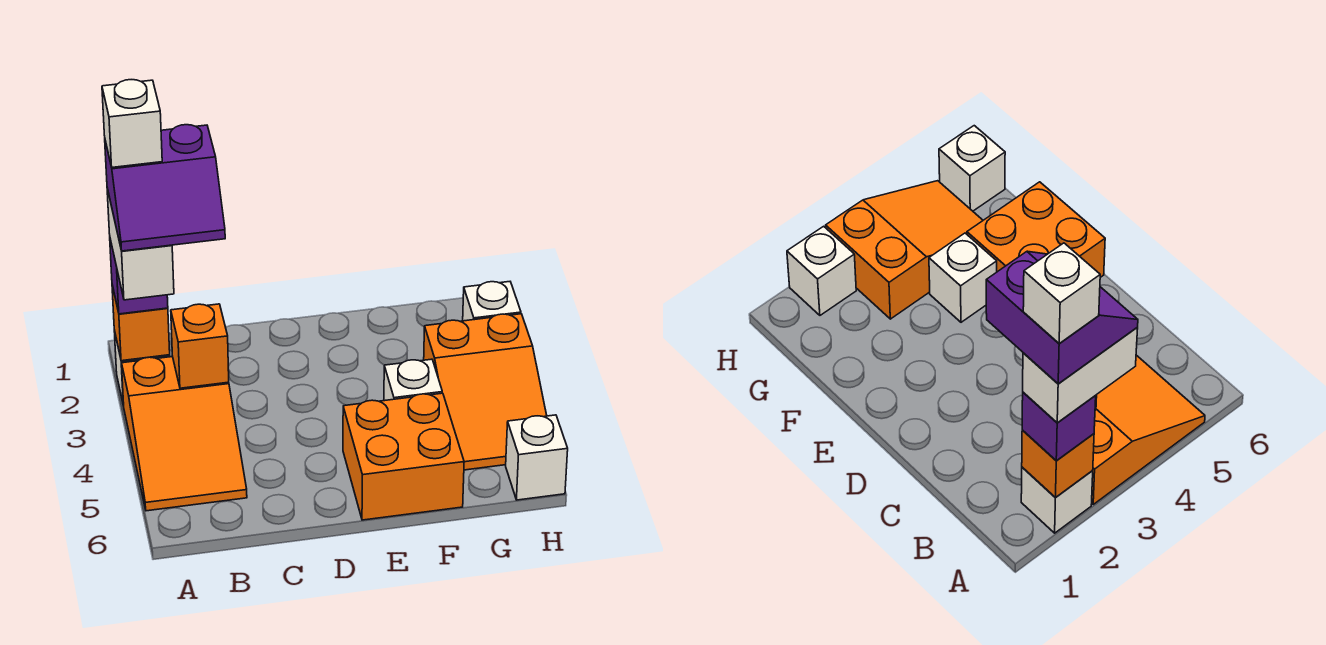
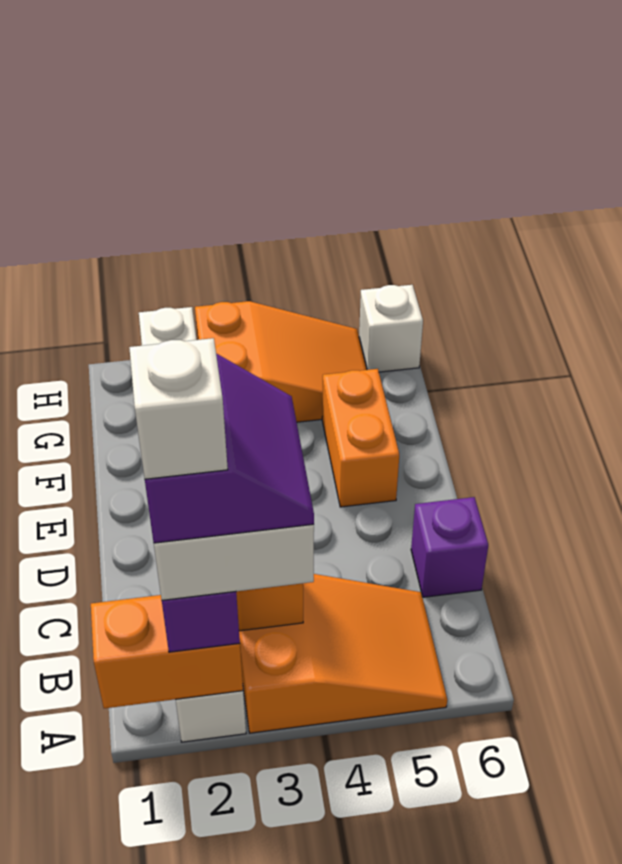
orange 1x1 brick [112,285,170,361] -> orange 1x2 brick [91,595,243,708]
none -> purple 1x1 brick [411,497,488,597]
orange 2x2 brick [343,393,464,520] -> orange 1x2 brick [322,369,399,507]
white 1x1 brick [384,359,442,401] -> none

